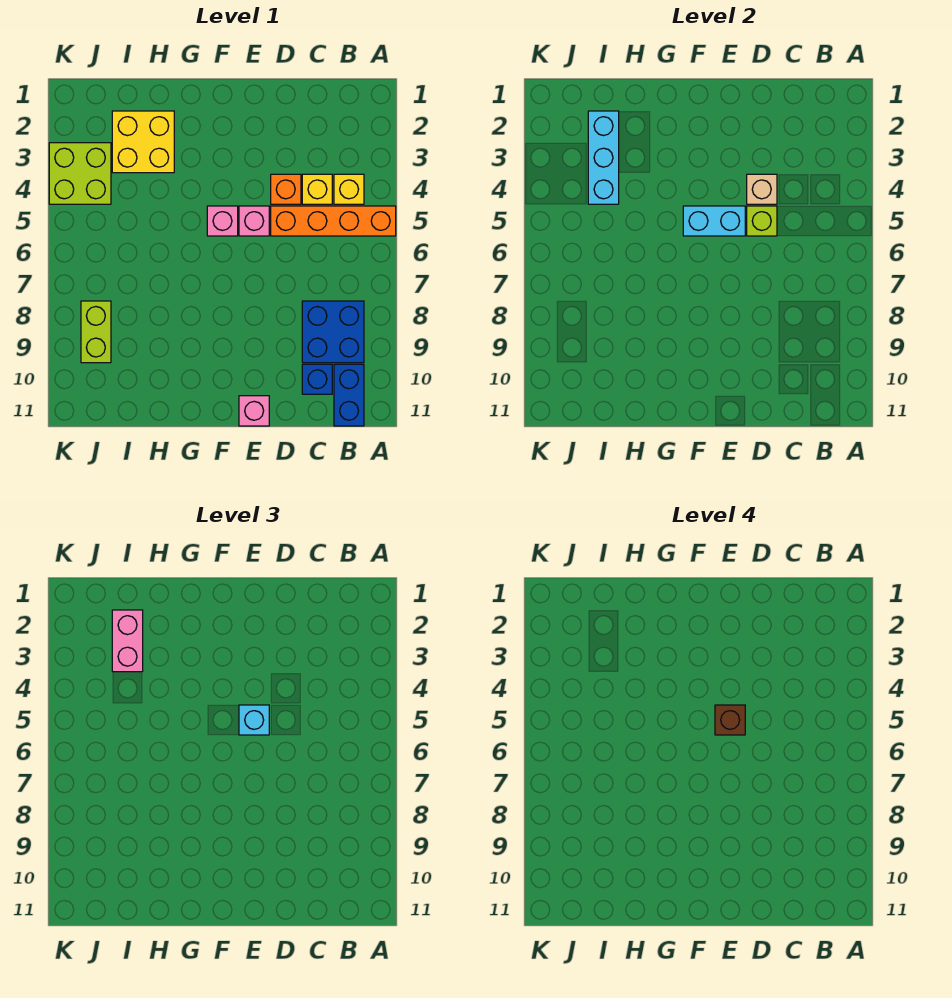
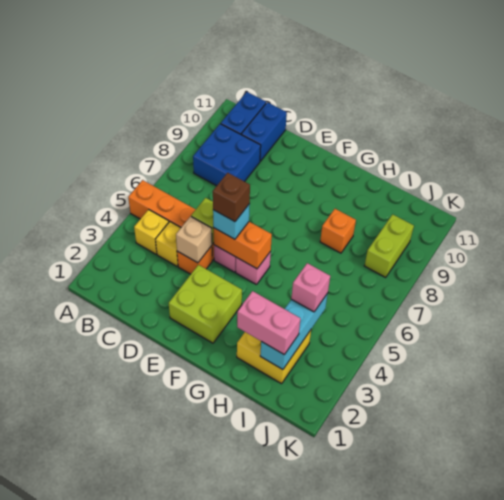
blue 1x1 brick [302,364,332,394] -> blue 1x2 brick [241,102,287,161]
cyan 1x2 brick [683,206,745,236] -> orange 1x2 brick [214,222,272,269]
pink 1x1 brick [239,396,269,426] -> pink 1x1 brick moved to [291,263,330,312]
none -> orange 1x1 brick [320,209,356,253]
pink 1x2 brick [112,610,143,672] -> pink 1x2 brick turned to [237,291,301,355]
lime 2x2 brick [49,143,111,204] -> lime 2x2 brick moved to [169,265,242,343]

